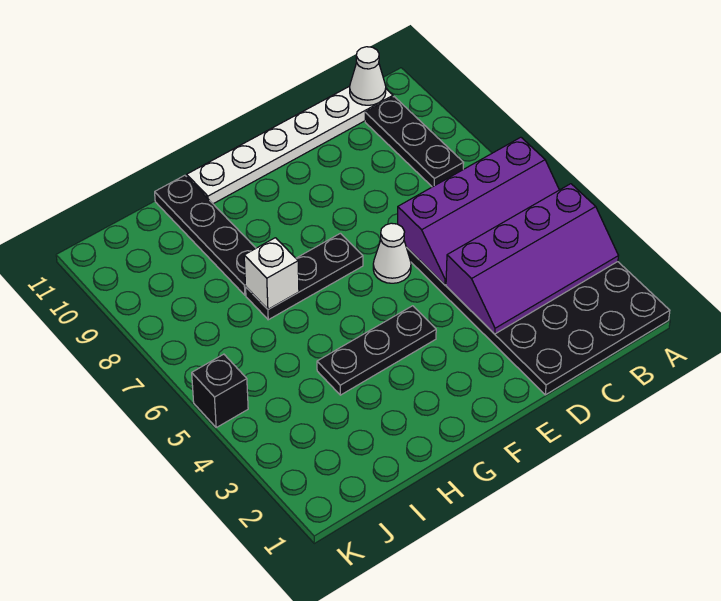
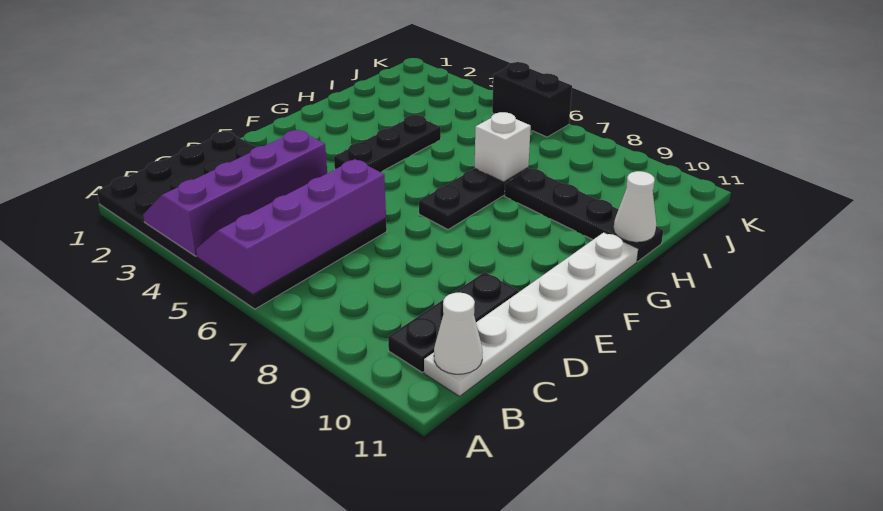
black 1x3 plate [365,97,464,187] -> black 1x3 plate turned to [388,272,518,372]
white 1x1 cone [373,223,411,283] -> white 1x1 cone moved to [613,171,656,242]
black 1x1 brick [192,354,248,427] -> black 1x2 brick [492,62,572,137]

